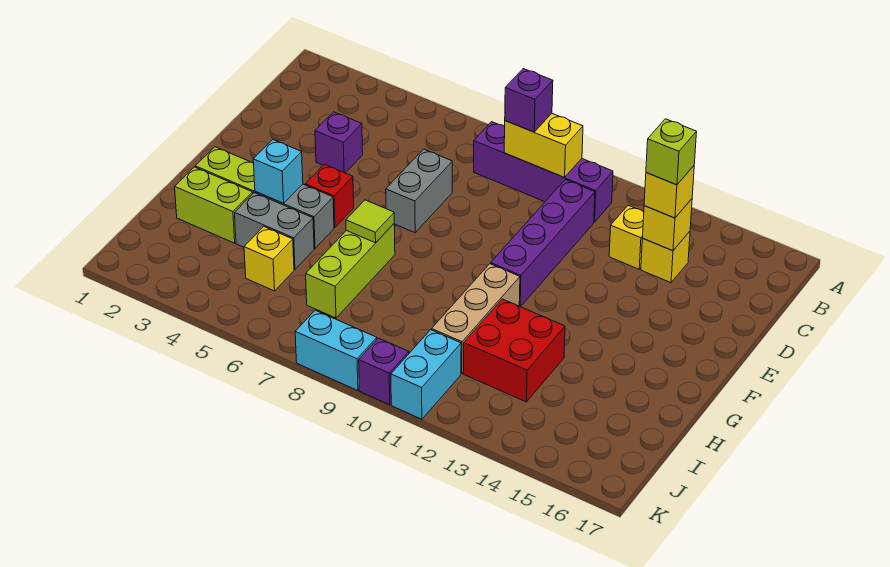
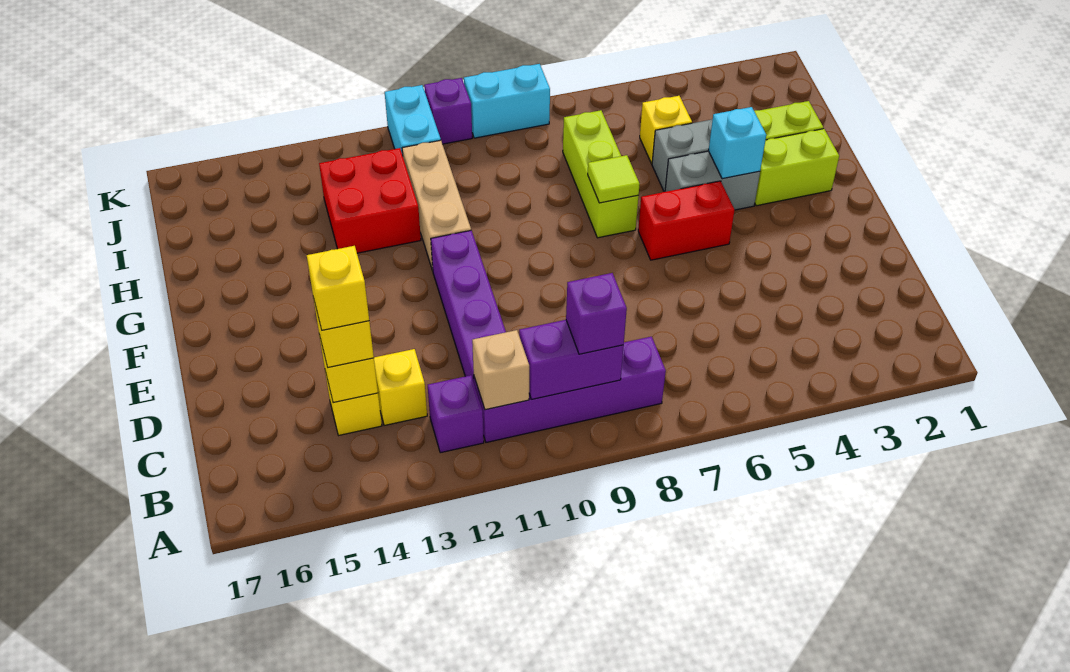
yellow 1x2 brick [504,114,583,177] -> purple 1x2 brick [519,320,624,399]
none -> tan 1x1 brick [472,330,529,410]
lime 1x1 brick [646,119,697,185] -> yellow 1x1 brick [307,246,369,330]
purple 1x1 brick [315,112,363,173] -> purple 1x1 brick moved to [428,375,484,453]
grey 1x2 brick [386,149,452,233] -> none
red 1x1 brick [305,164,354,228] -> red 1x2 brick [638,181,734,260]

